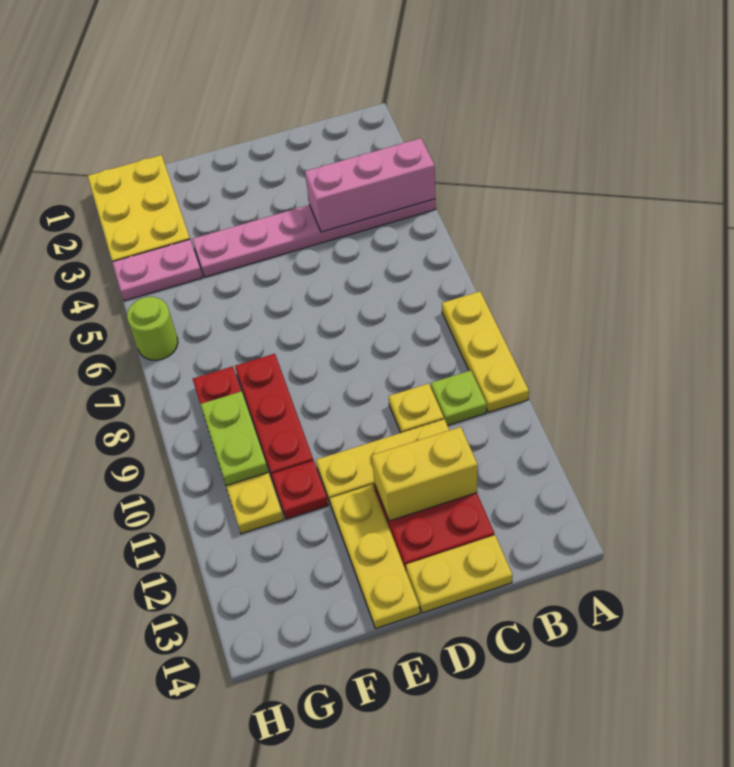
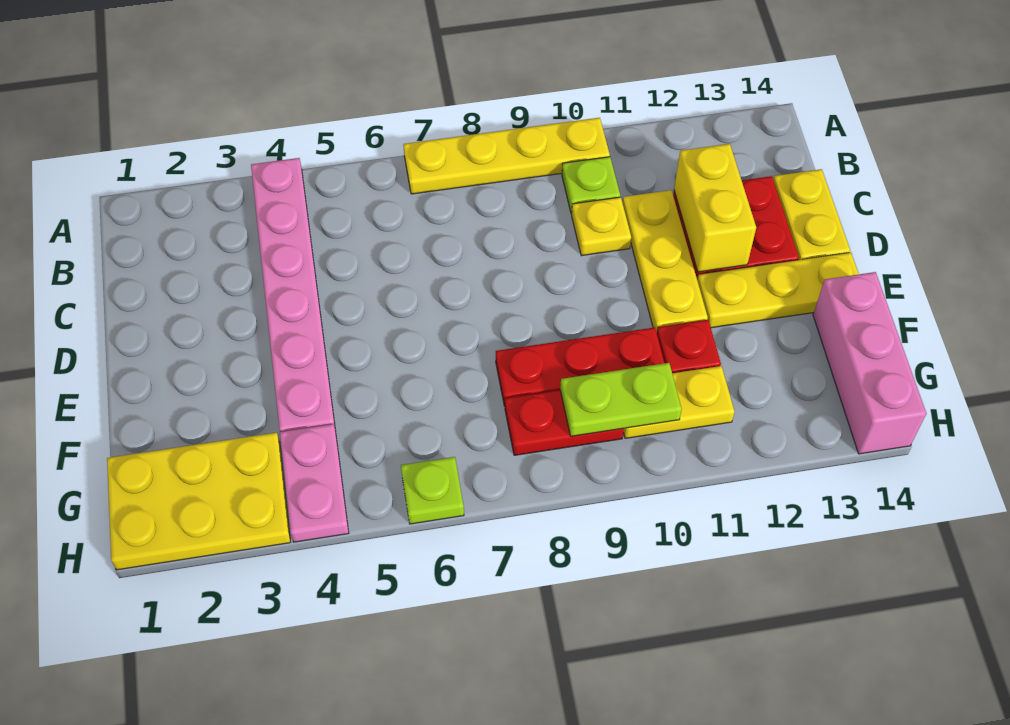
pink 1x3 brick [305,138,435,232] -> pink 1x3 brick moved to [813,272,926,454]
yellow 1x3 plate [442,291,529,412] -> yellow 1x4 plate [403,118,610,194]
lime 1x1 round brick [127,297,178,360] -> lime 1x1 plate [401,457,464,524]

